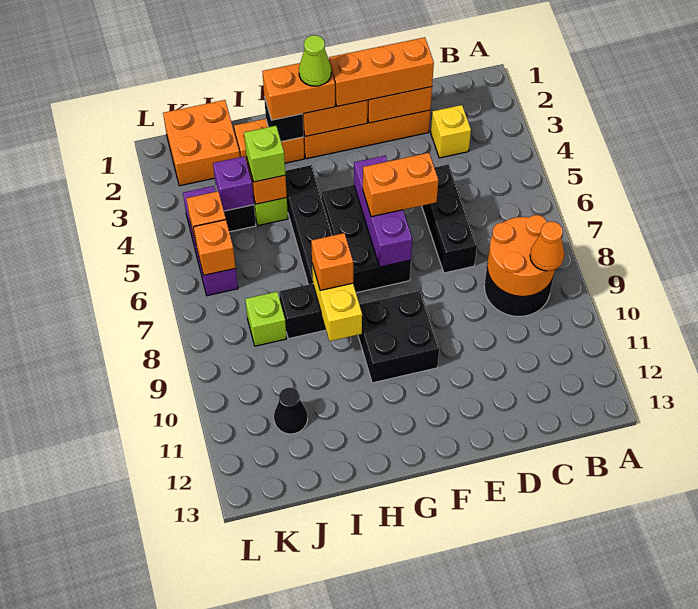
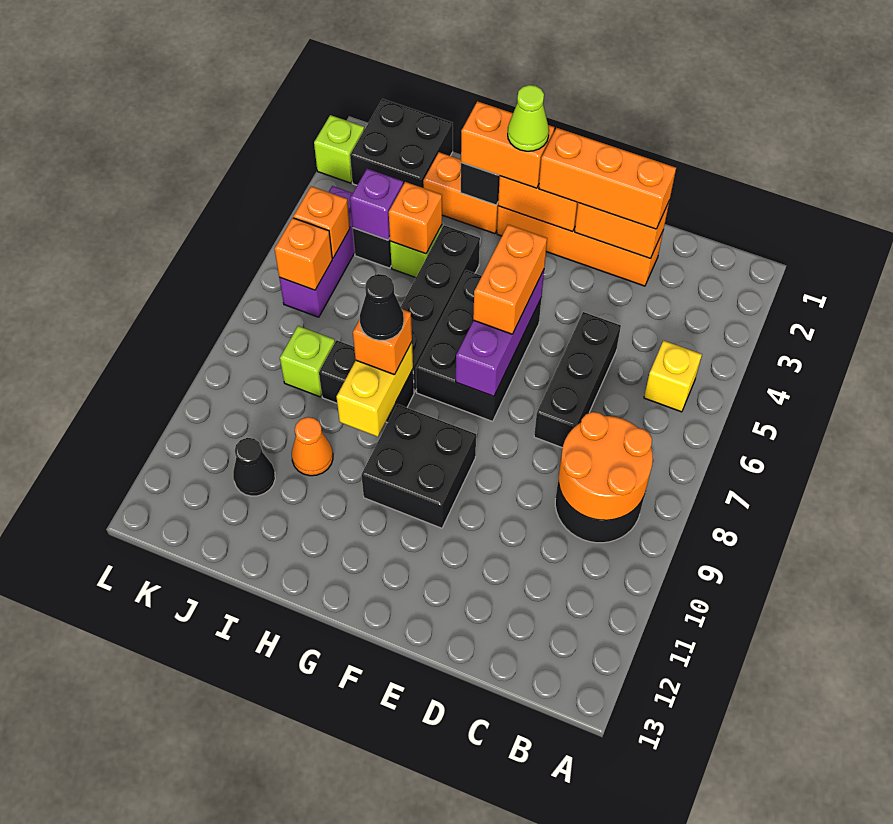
orange 1x1 cone [530,222,564,271] -> orange 1x1 cone moved to [292,417,333,476]
yellow 1x1 brick [431,105,471,158] -> yellow 1x1 brick moved to [644,341,702,412]
orange 1x2 brick [363,153,438,217] -> orange 1x2 brick turned to [473,225,547,334]
none -> black 1x1 cone [360,274,404,341]
lime 1x1 brick [244,126,285,182] -> lime 1x1 brick moved to [314,115,365,183]
orange 2x2 brick [163,100,240,186] -> black 2x2 brick [350,99,453,188]

